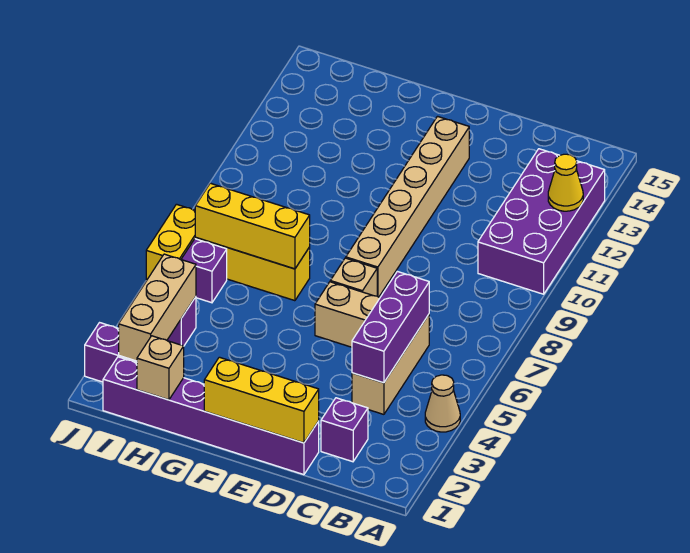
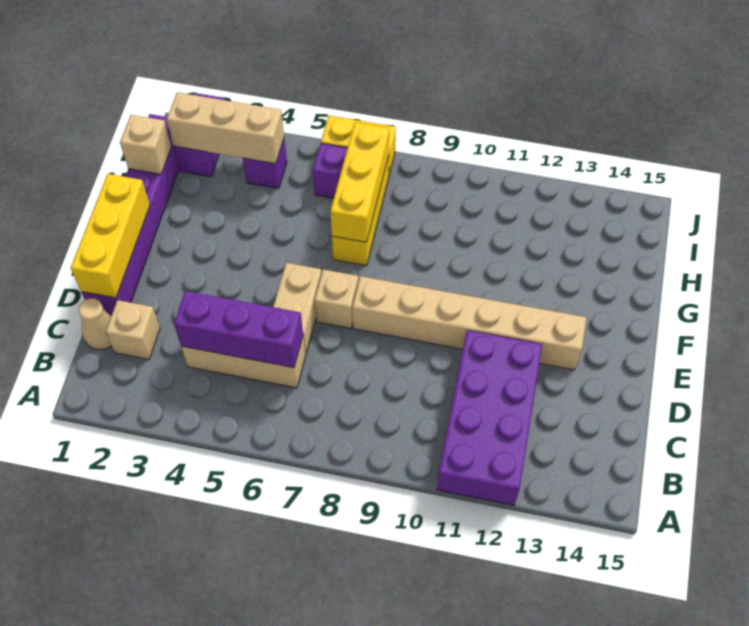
tan 1x1 cone [425,375,460,432] -> tan 1x1 cone moved to [79,298,112,350]
purple 2x4 brick [478,149,605,294] -> purple 2x4 brick turned to [437,330,542,505]
yellow 1x1 cone [548,154,583,211] -> none
purple 1x1 brick [321,398,368,462] -> tan 1x1 brick [106,300,160,359]

